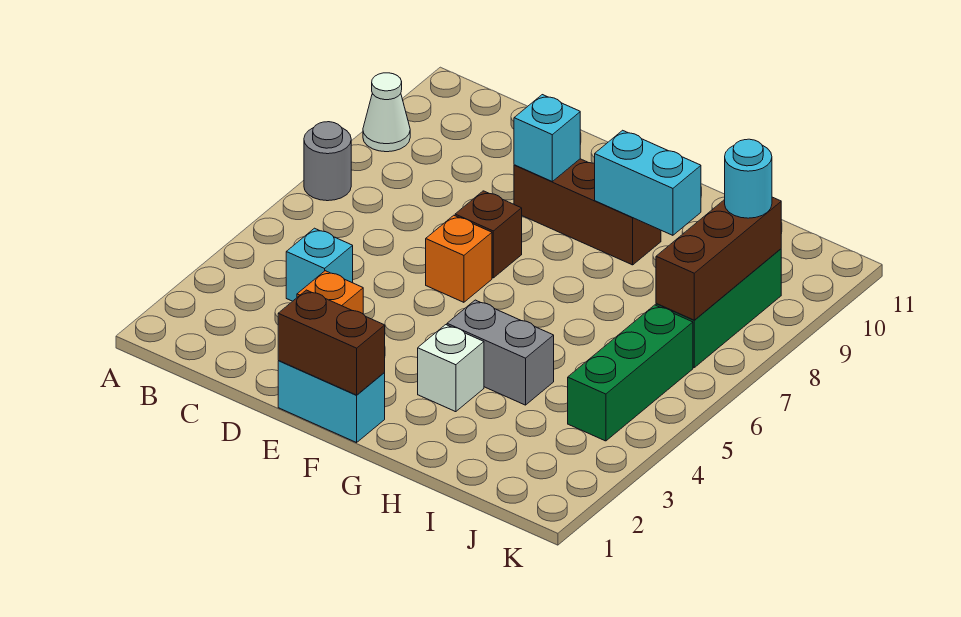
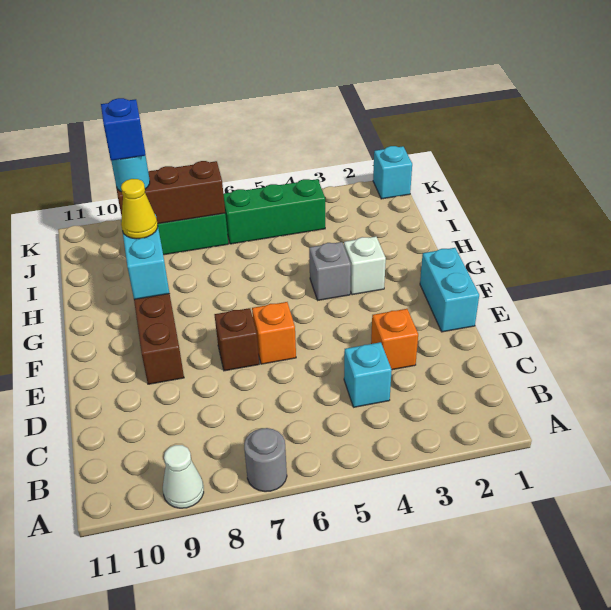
brown 1x2 brick [278,290,385,395] -> none
cyan 1x1 brick [514,95,580,182] -> cyan 1x1 brick moved to [373,146,412,199]
grey 1x2 brick [447,300,554,405] -> grey 1x1 brick [309,242,351,300]
none -> yellow 1x1 cone [121,179,158,239]
none -> blue 1x1 brick [101,98,146,161]

